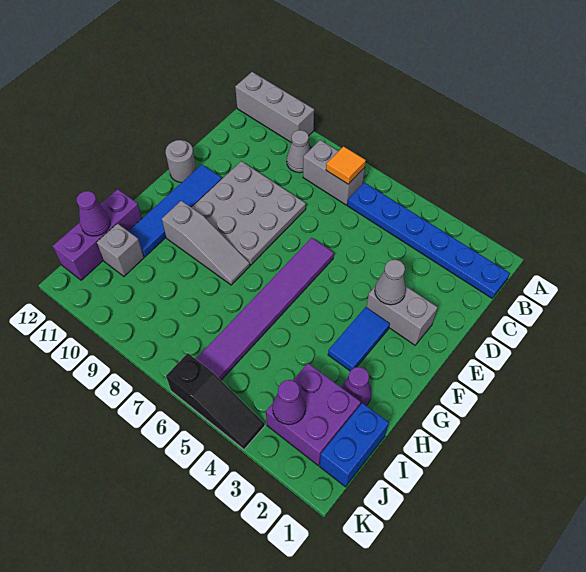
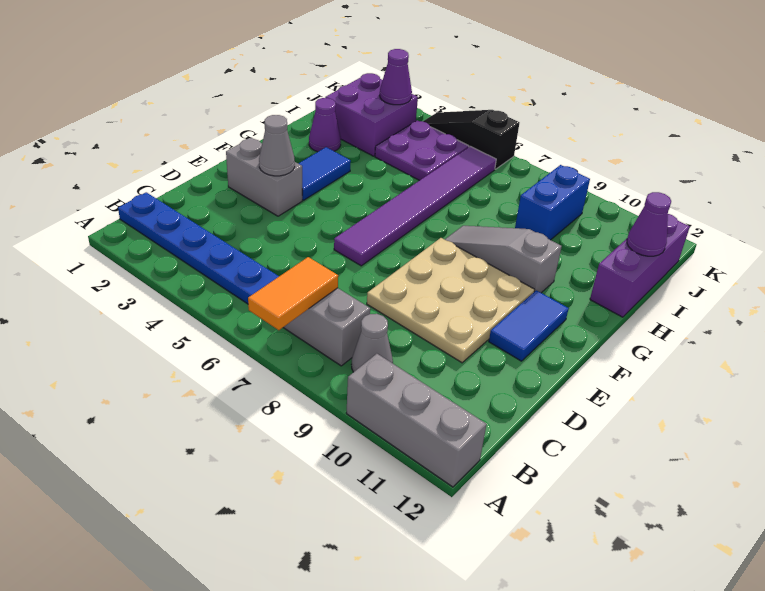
orange 1x1 tile [326,146,366,184] -> orange 1x2 tile [248,257,338,330]
grey 3x3 plate [192,161,306,265] -> tan 3x3 plate [367,238,534,363]
blue 1x4 tile [129,165,222,257] -> blue 1x2 tile [489,290,569,361]
grey 1x1 round brick [166,140,196,182] -> none
blue 1x2 brick [320,403,389,487] -> blue 1x2 brick moved to [515,165,590,240]
none -> purple 2x2 plate [375,120,469,181]
grey 1x1 brick [97,224,144,276] -> none

